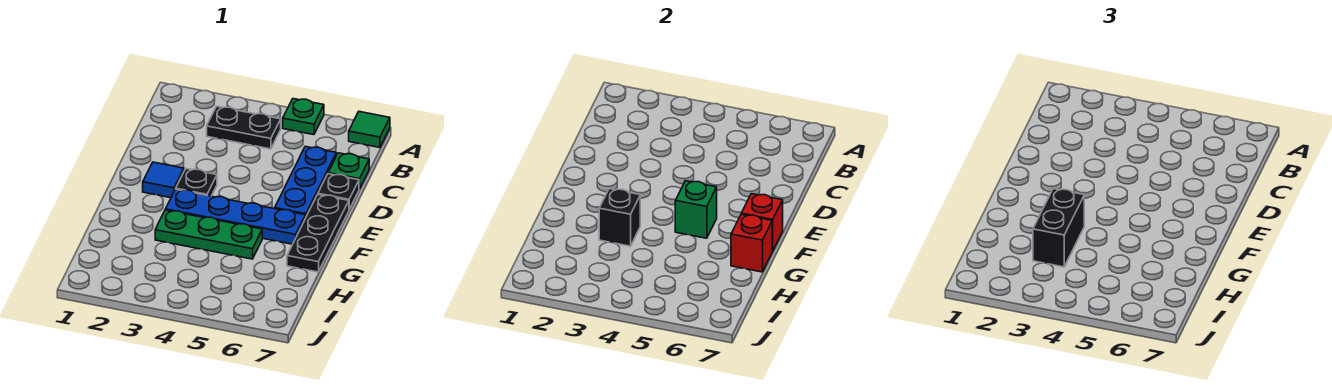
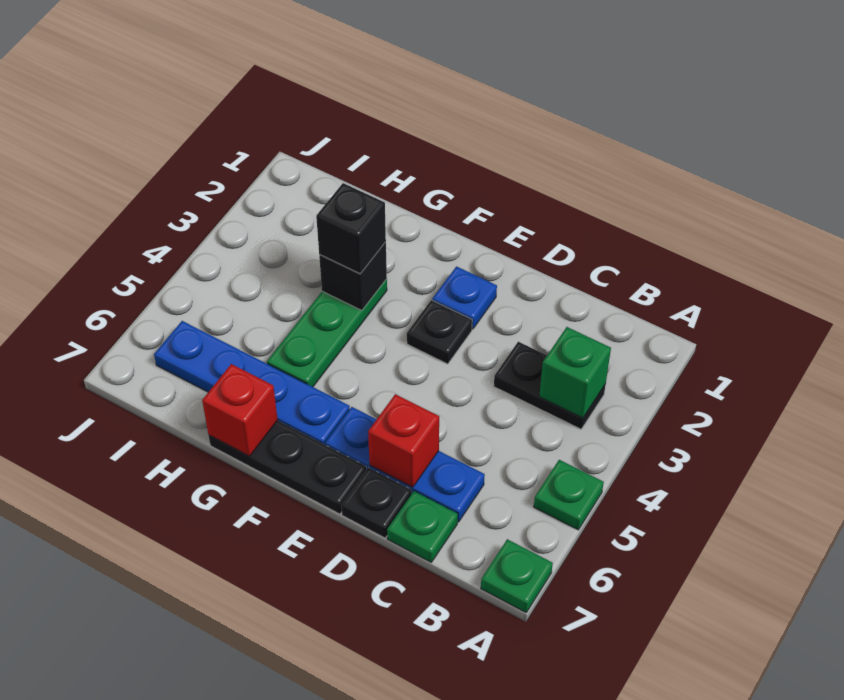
green 1x1 tile [349,112,390,148] -> green 1x1 plate [481,539,553,612]
black 1x2 plate [207,106,281,149] -> black 1x2 plate turned to [494,342,606,429]
blue 1x1 tile [143,162,184,198] -> blue 1x1 plate [432,267,497,329]
blue 1x4 plate [165,189,306,244] -> blue 1x4 plate turned to [154,321,350,445]
green 1x1 brick [675,181,717,238] -> green 1x1 brick moved to [539,327,611,418]
red 1x1 brick [741,194,783,251] -> red 1x1 brick moved to [368,394,439,487]
black 1x2 brick [1033,189,1084,267] -> black 1x1 brick [316,183,386,274]

